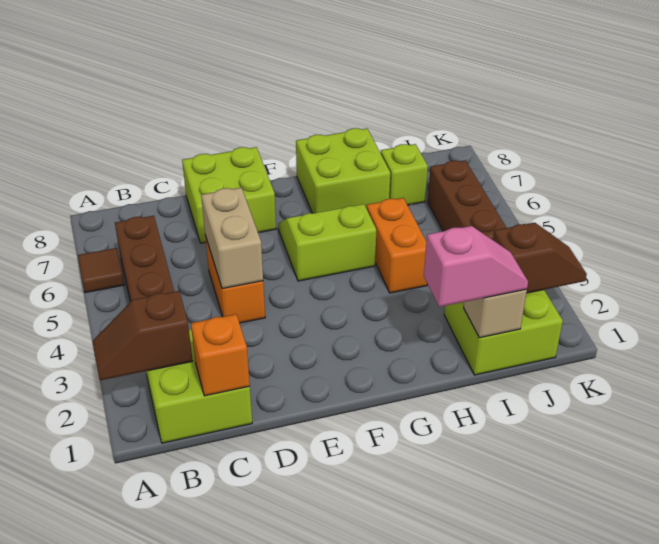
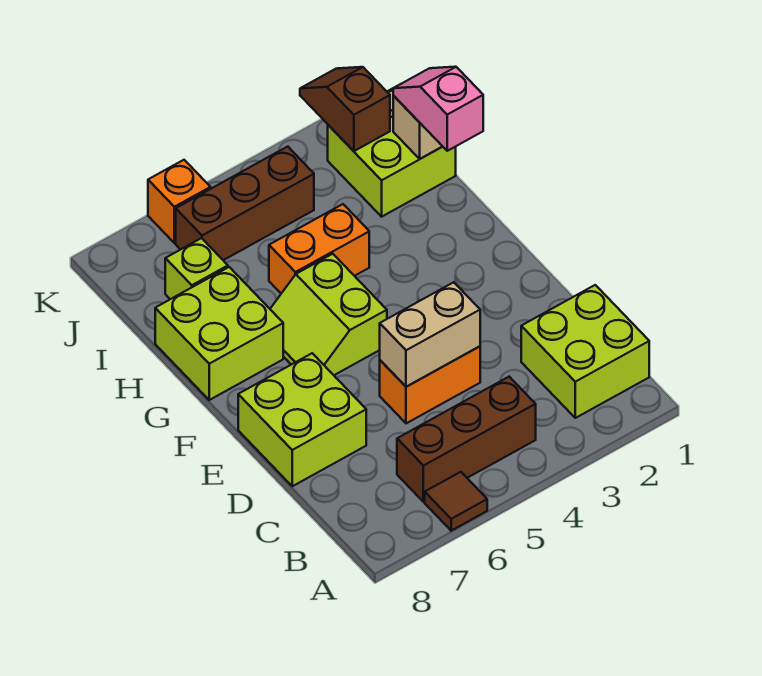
brown 1x2 slope [92,291,193,380] -> none
orange 1x1 brick [191,314,250,396] -> orange 1x1 brick moved to [148,160,211,243]

